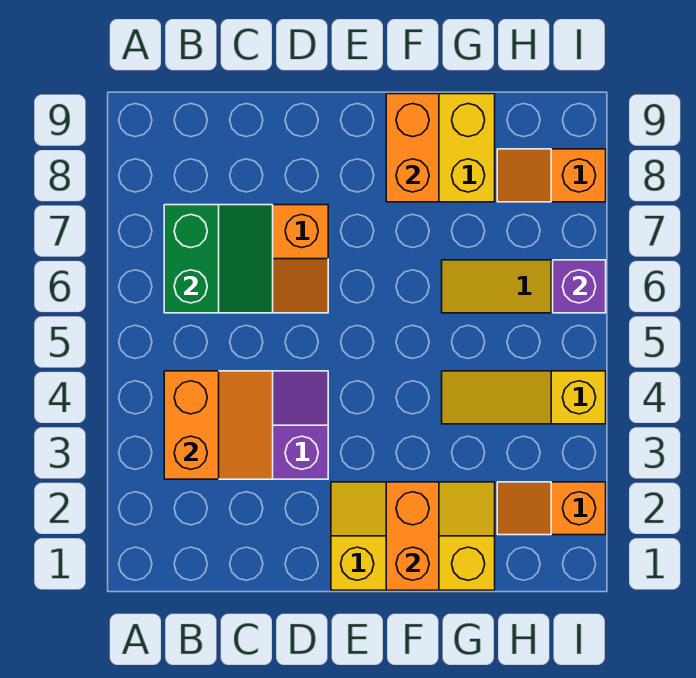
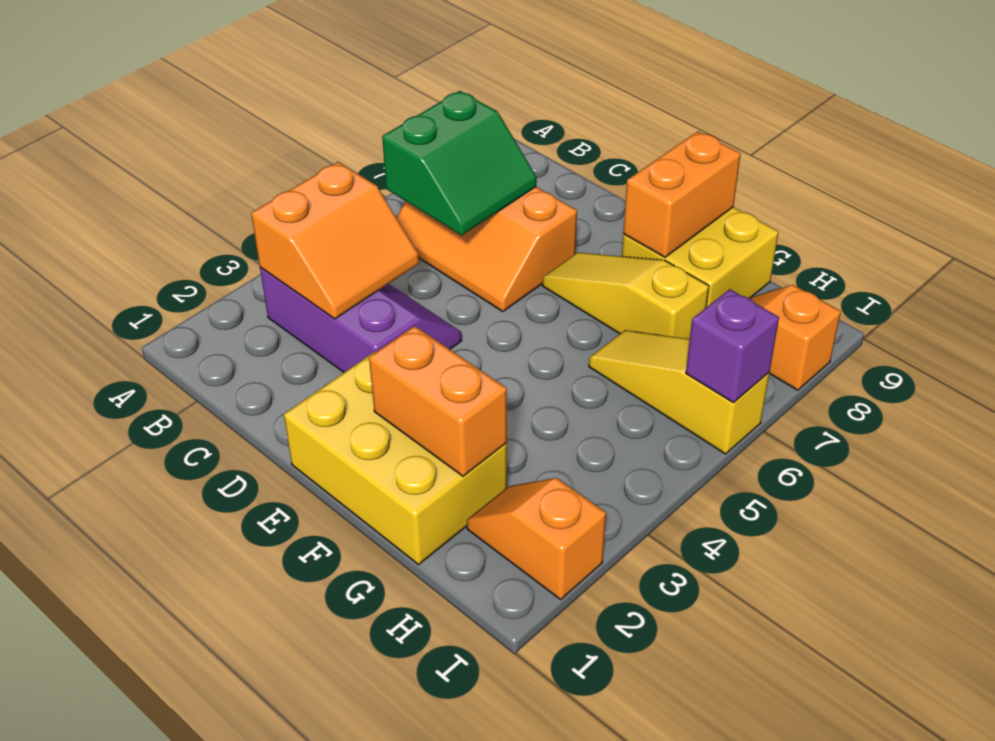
yellow 2x3 slope [331,482,495,590] -> yellow 2x3 brick [284,351,507,565]
orange 1x2 brick [386,482,439,590] -> orange 1x2 brick turned to [369,326,507,476]
yellow 1x3 slope [442,371,606,424] -> yellow 1x3 slope moved to [543,253,709,339]

